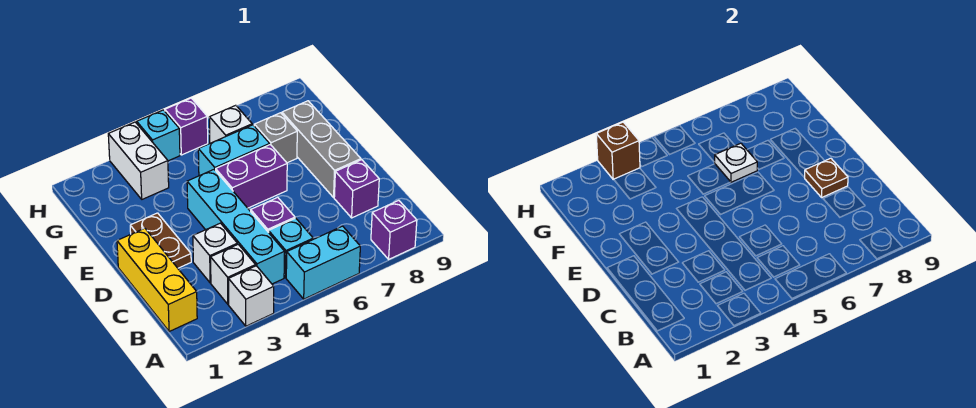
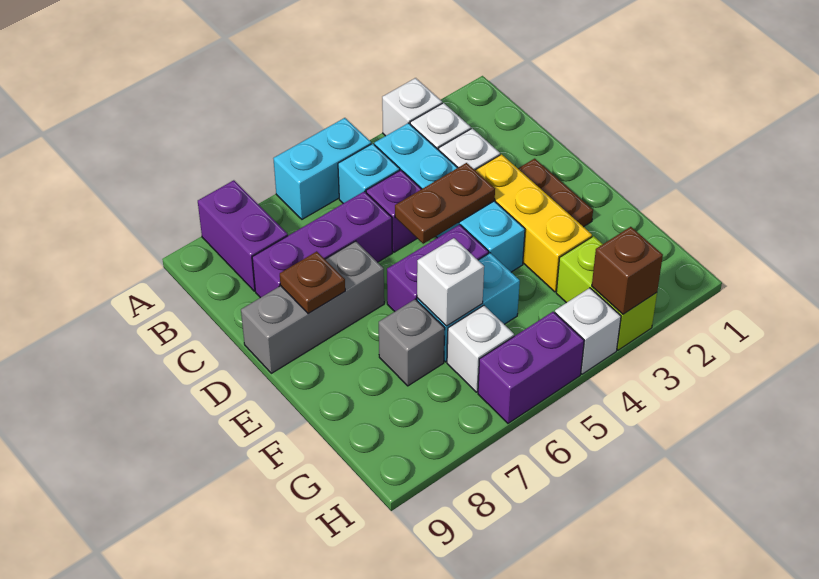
purple 1x1 brick [371,200,417,259] -> purple 1x2 brick [198,180,288,291]
yellow 1x3 brick [117,228,197,332] -> yellow 1x3 brick moved to [475,154,592,292]
purple 1x1 brick [334,160,379,218] -> purple 1x3 brick [252,191,392,298]
none -> brown 1x2 plate [395,163,495,244]
grey 1x3 brick [282,101,361,197] -> grey 1x3 brick turned to [241,241,384,373]
white 1x1 plate [715,143,757,182] -> white 1x1 brick [417,238,484,326]
white 1x2 brick [108,122,169,199] -> lime 1x2 brick [556,236,657,350]
cyan 1x1 brick [137,110,180,161] -> white 1x1 brick [555,288,621,374]
purple 1x1 brick [165,98,208,155] -> purple 1x2 brick [478,312,584,423]

